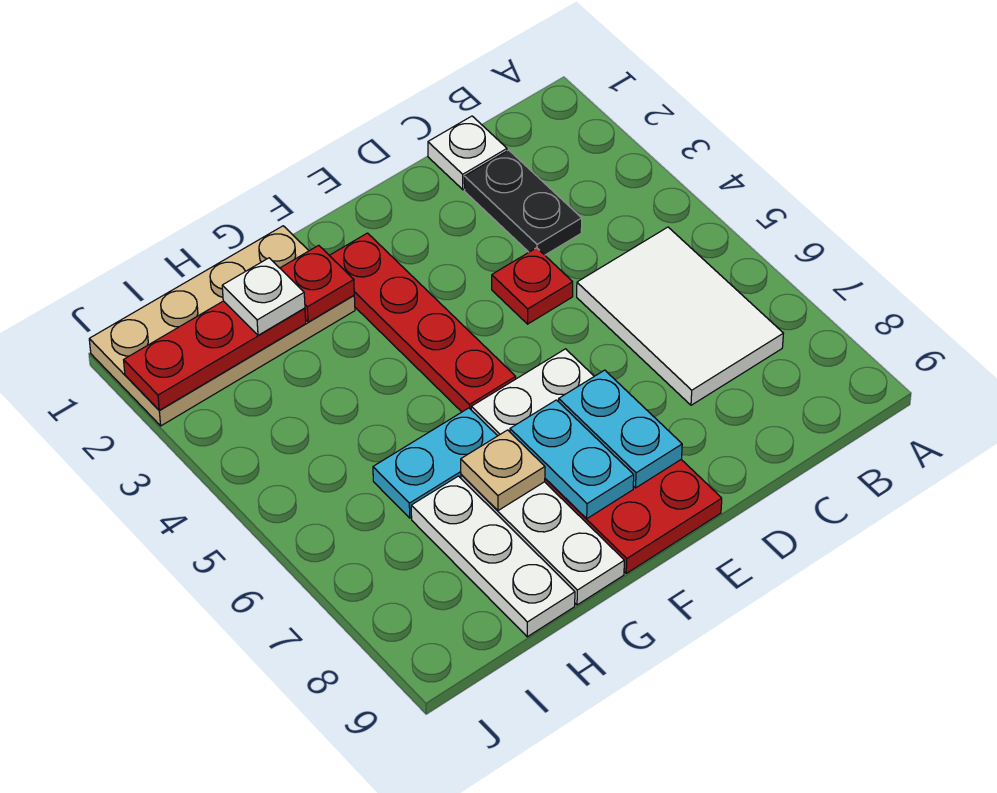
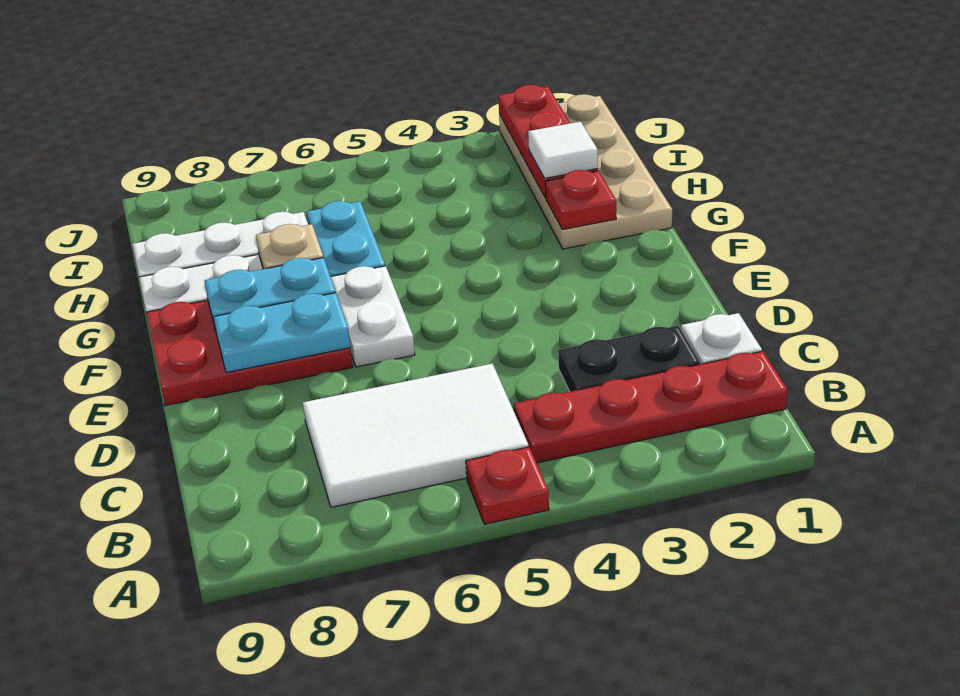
red 1x1 plate [492,248,573,324] -> red 1x1 plate moved to [466,447,549,524]
red 1x4 plate [329,233,516,412] -> red 1x4 plate moved to [514,351,788,463]
white 1x1 plate [222,258,305,335] -> white 1x1 tile [528,122,598,178]

